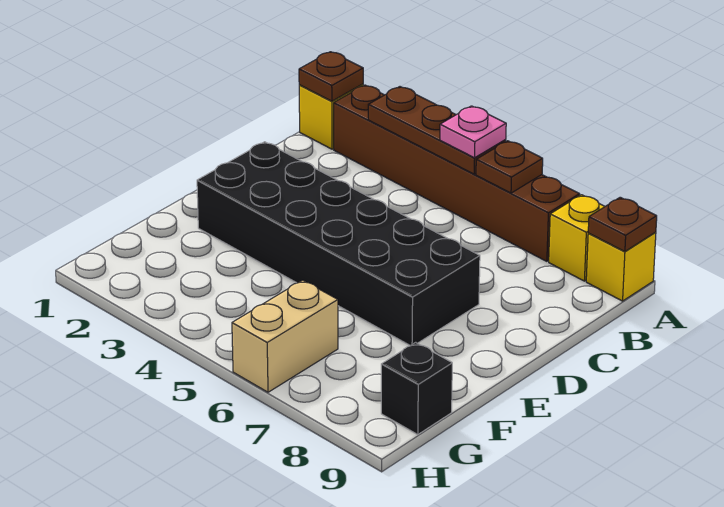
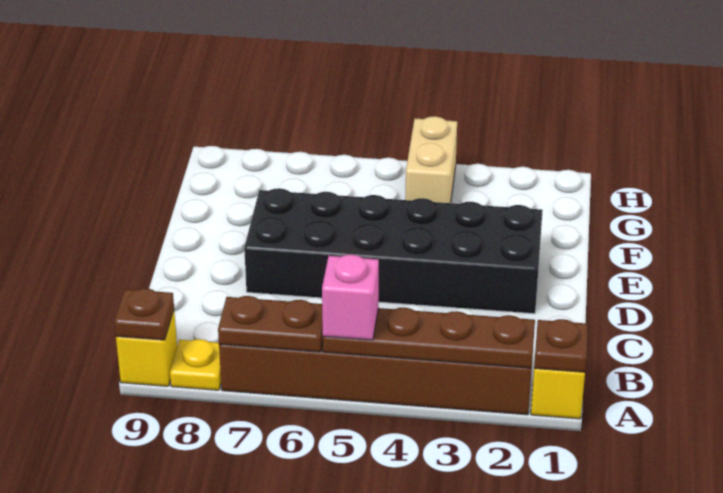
brown 1x3 plate [368,87,506,174] -> brown 1x4 plate [323,308,535,368]
pink 1x1 plate [440,106,506,158] -> pink 1x1 brick [322,255,379,340]
brown 1x1 plate [476,141,543,193] -> brown 1x2 plate [218,296,323,352]
yellow 1x1 brick [549,195,605,281] -> yellow 1x1 plate [170,339,221,390]
tan 1x2 brick [232,280,338,392] -> tan 1x2 brick moved to [405,116,457,203]
black 1x1 brick [381,342,452,434] -> none

